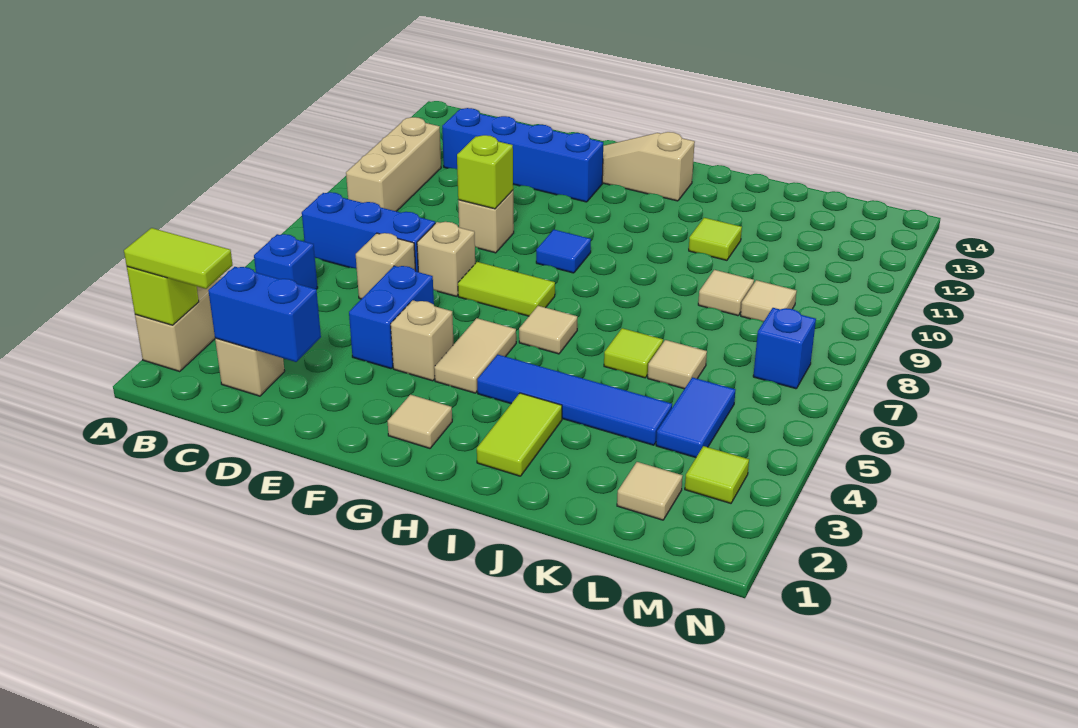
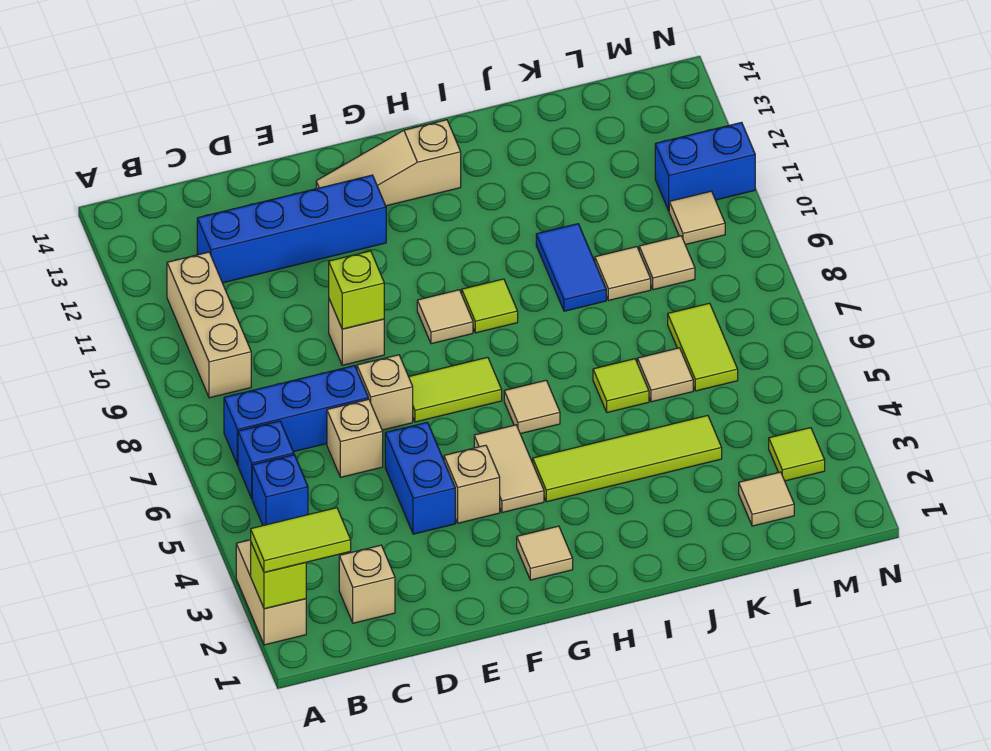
blue 1x2 brick [208,267,321,362] -> blue 1x2 brick moved to [655,122,755,211]
blue 1x1 tile [536,230,591,273] -> tan 1x1 tile [417,290,473,344]
blue 1x4 tile [477,355,672,445] -> lime 1x4 tile [533,415,722,502]
lime 1x2 tile [477,393,562,476] -> lime 1x2 tile moved to [668,303,738,391]
lime 1x1 tile [689,218,742,260] -> lime 1x1 tile moved to [462,279,518,333]
blue 1x2 tile [656,377,735,458] -> blue 1x2 tile moved to [536,224,606,311]
blue 1x1 brick [753,308,816,389] -> blue 1x1 brick moved to [238,421,294,498]
none -> tan 1x1 tile [669,191,725,245]

